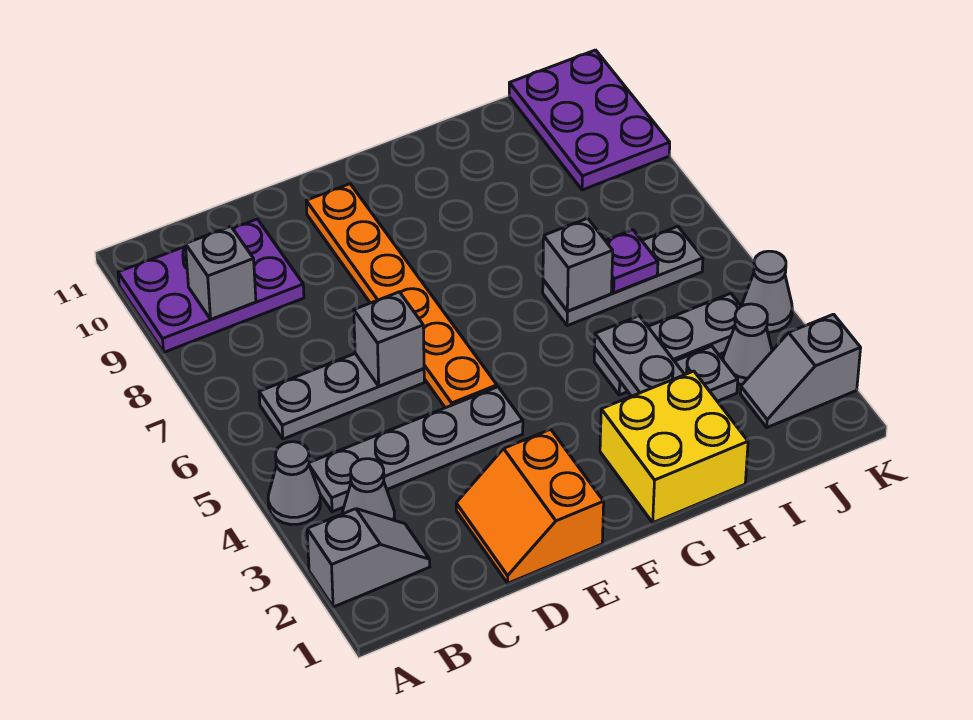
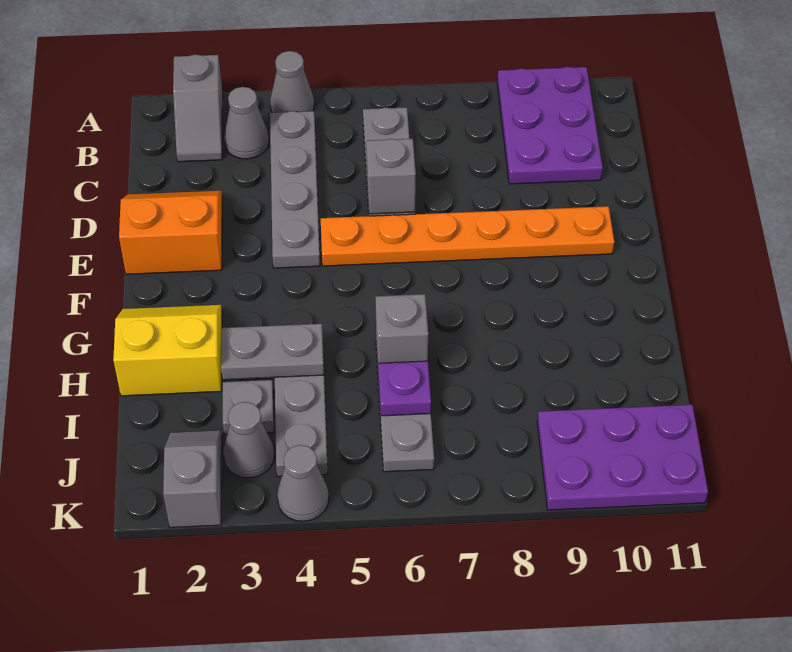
grey 1x1 brick [185,226,256,319] -> none
yellow 2x2 brick [600,371,748,523] -> yellow 2x2 slope [113,305,222,396]

